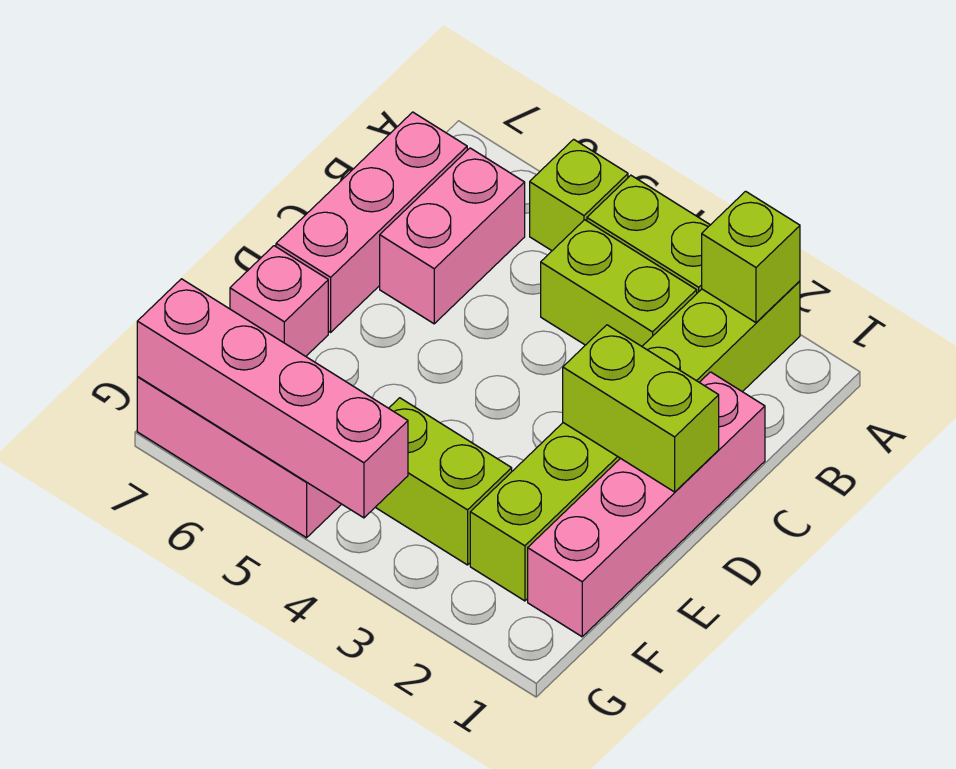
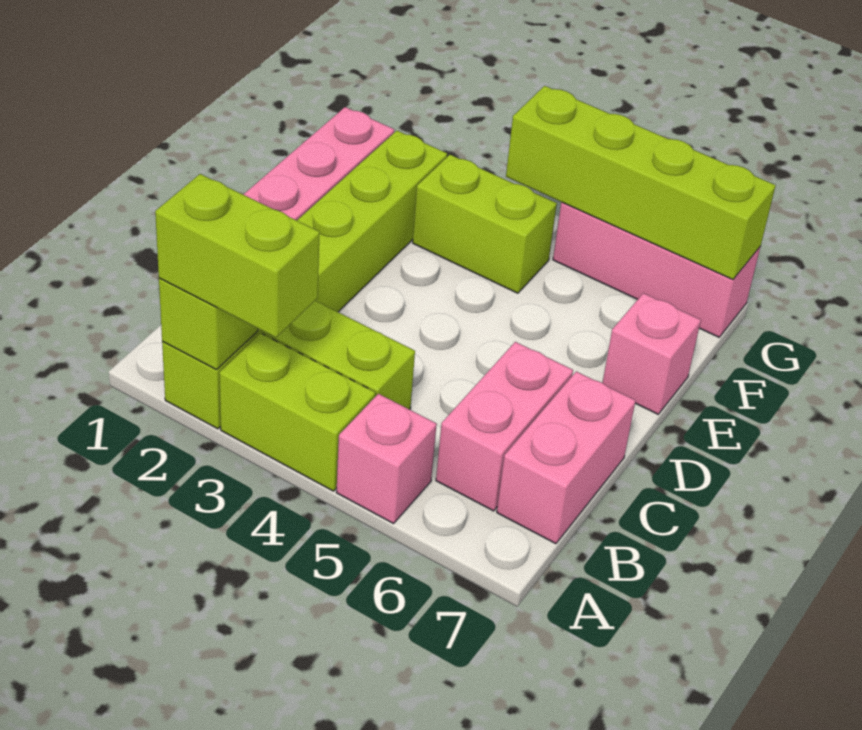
lime 1x1 brick [530,139,628,251] -> pink 1x1 brick [336,394,437,524]
pink 1x3 brick [276,112,467,332] -> pink 1x2 brick [497,371,636,544]
lime 1x2 brick [563,325,719,492] -> lime 1x2 brick moved to [155,174,320,338]
pink 1x4 brick [137,279,408,518] -> lime 1x4 brick [506,86,776,280]

